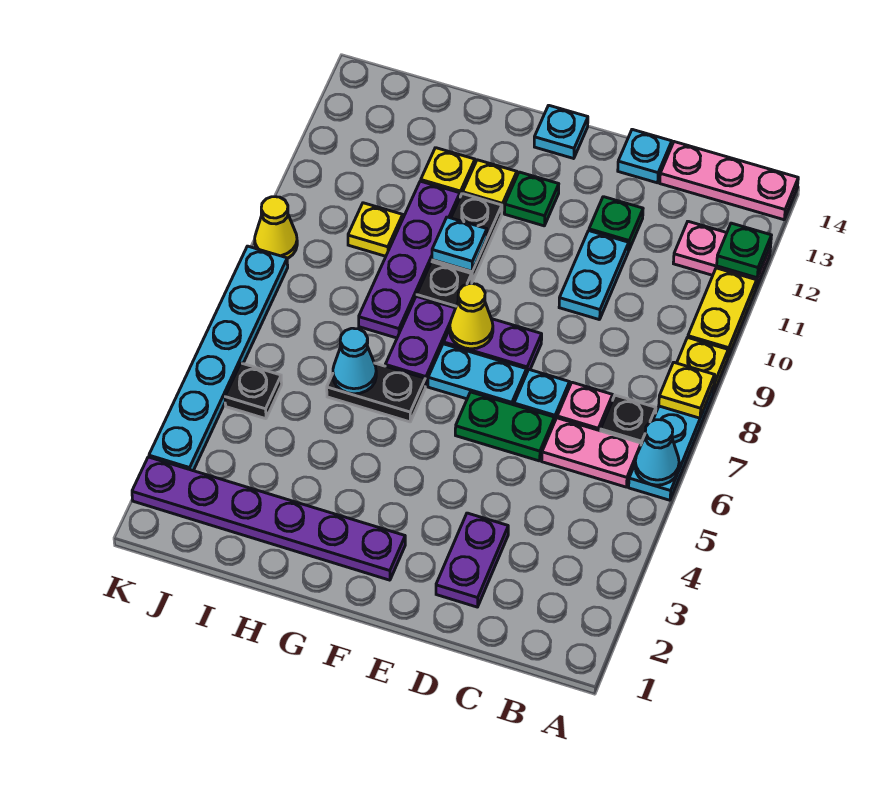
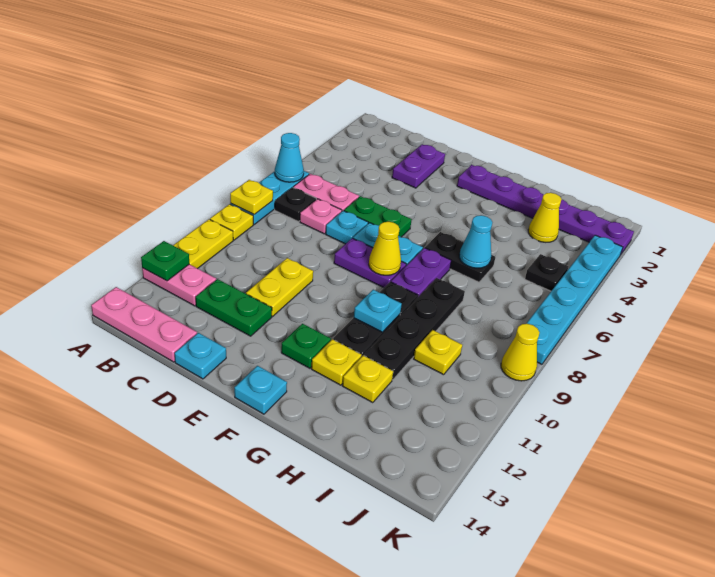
cyan 1x2 plate [559,231,629,320] -> yellow 1x2 plate [246,258,313,316]
green 1x1 plate [589,197,643,251] -> green 1x2 plate [196,279,272,336]
purple 1x4 plate [359,181,460,338] -> black 1x4 plate [364,278,465,380]
none -> yellow 1x1 cone [528,193,562,242]

